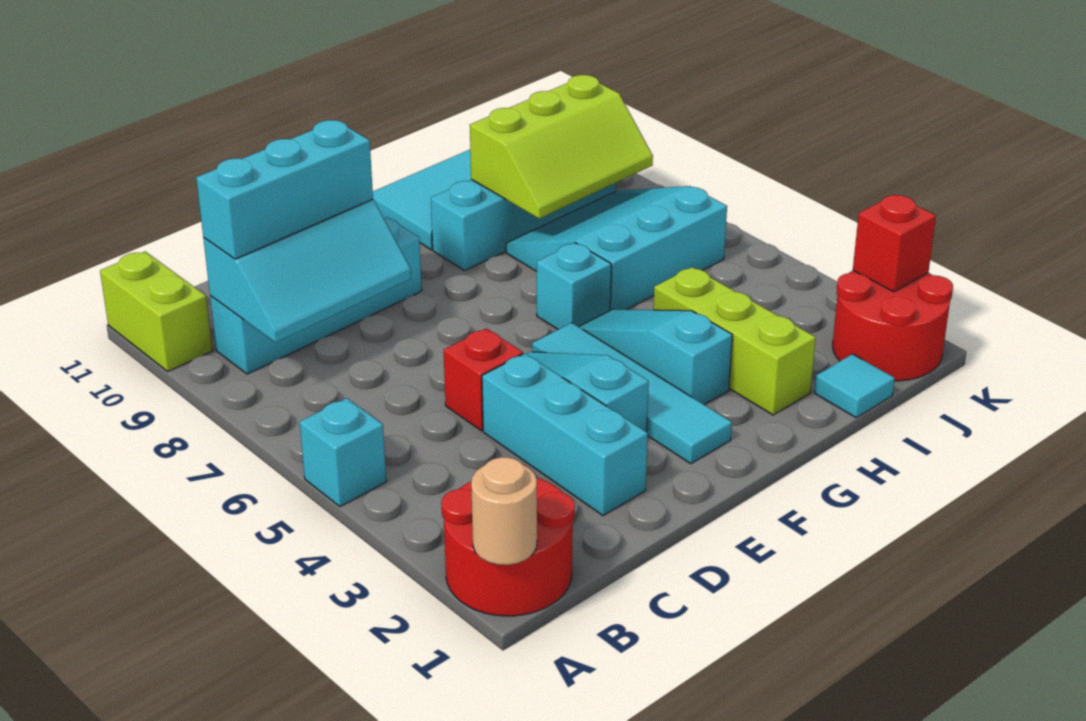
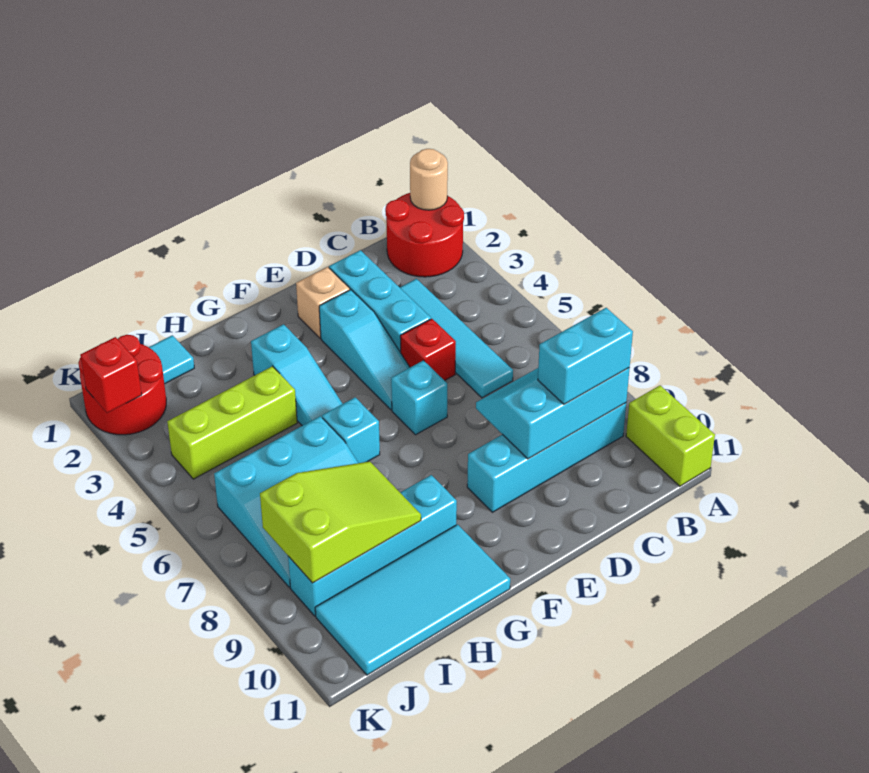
cyan 1x1 brick [300,398,386,507] -> cyan 1x1 brick moved to [391,360,447,435]
cyan 1x3 brick [196,120,373,259] -> cyan 1x2 brick [538,308,633,404]
none -> tan 1x1 brick [296,267,350,338]
cyan 1x4 tile [532,323,732,464] -> cyan 1x4 tile moved to [400,279,513,398]
lime 1x3 brick [653,267,816,415] -> lime 1x3 brick turned to [167,366,297,479]
lime 2x3 slope [470,75,653,219] -> lime 2x3 slope turned to [260,461,421,583]

